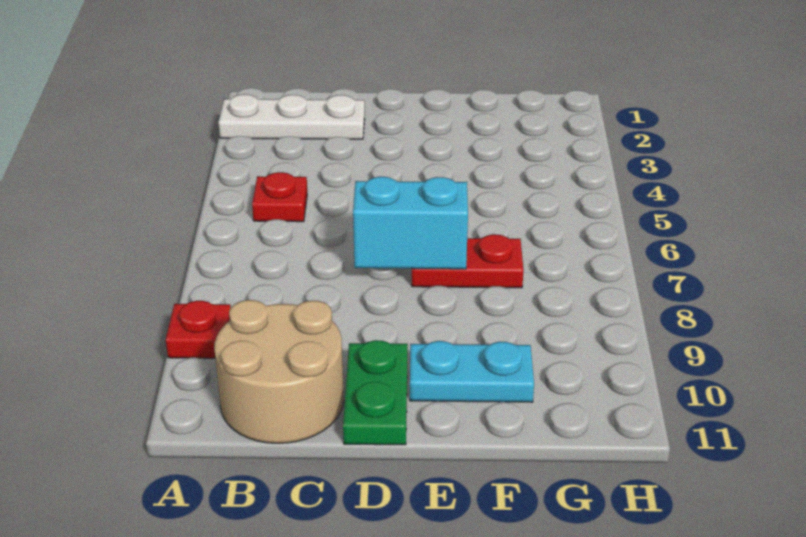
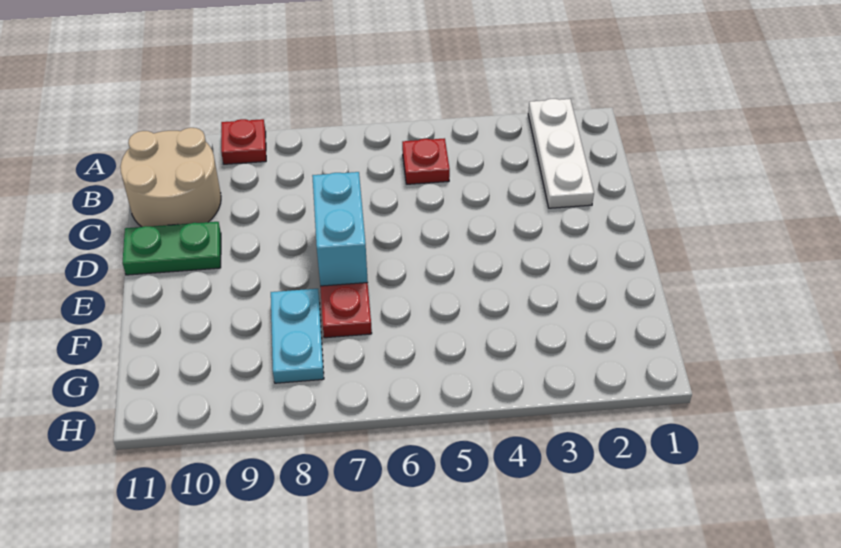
cyan 1x2 plate [410,341,534,402] -> cyan 1x2 plate moved to [271,289,324,383]

